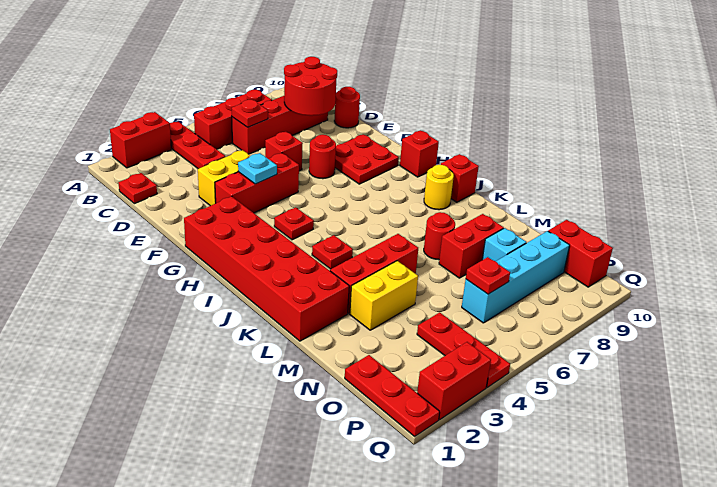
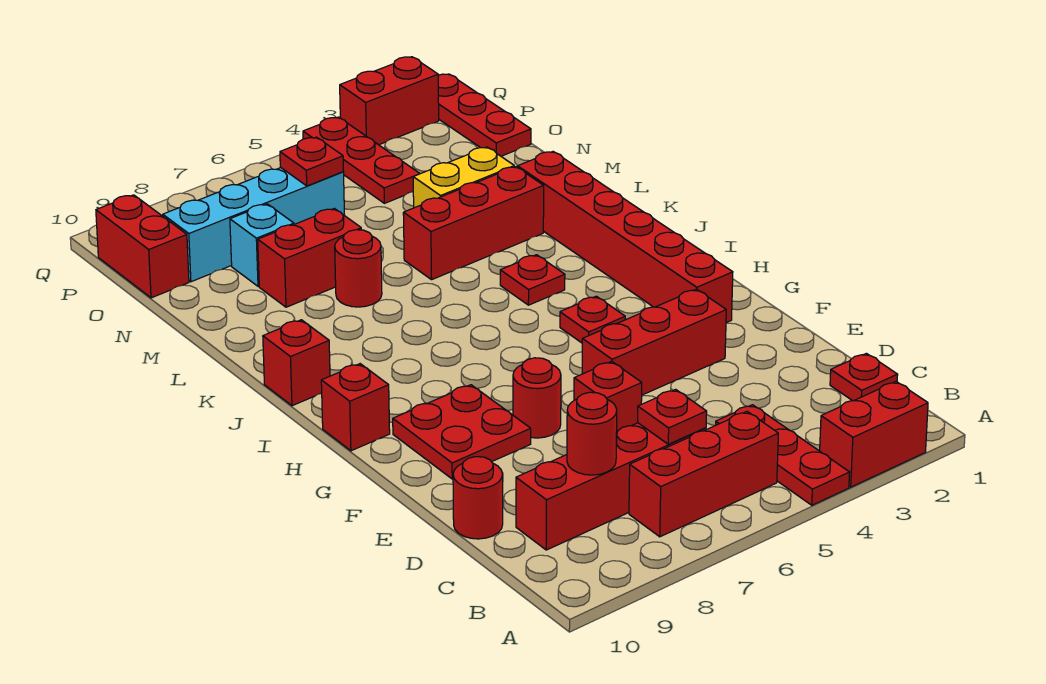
red 2x2 round brick [284,57,337,116] -> red 1x1 round brick [567,392,617,475]
yellow 1x2 brick [198,150,250,206] -> none
cyan 1x1 plate [238,153,277,184] -> none
red 2x6 brick [184,196,349,341] -> red 1x6 brick [518,152,733,323]
yellow 1x1 round brick [424,165,454,210] -> none

